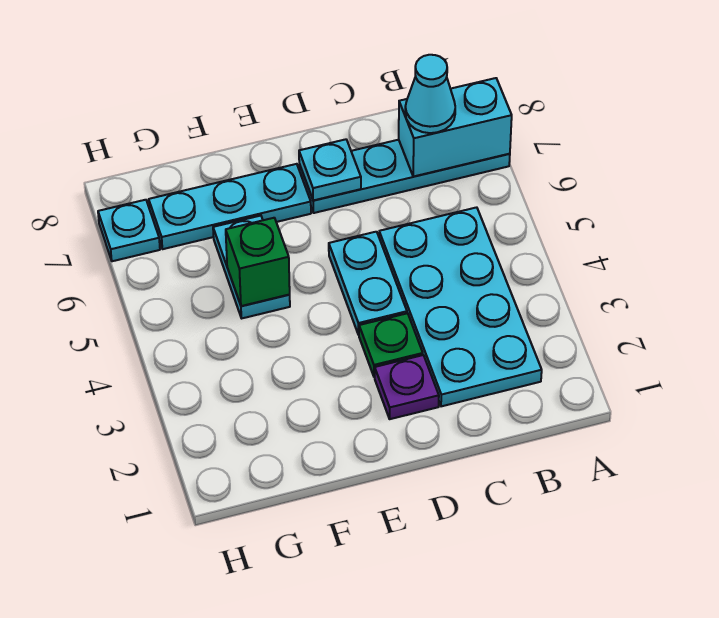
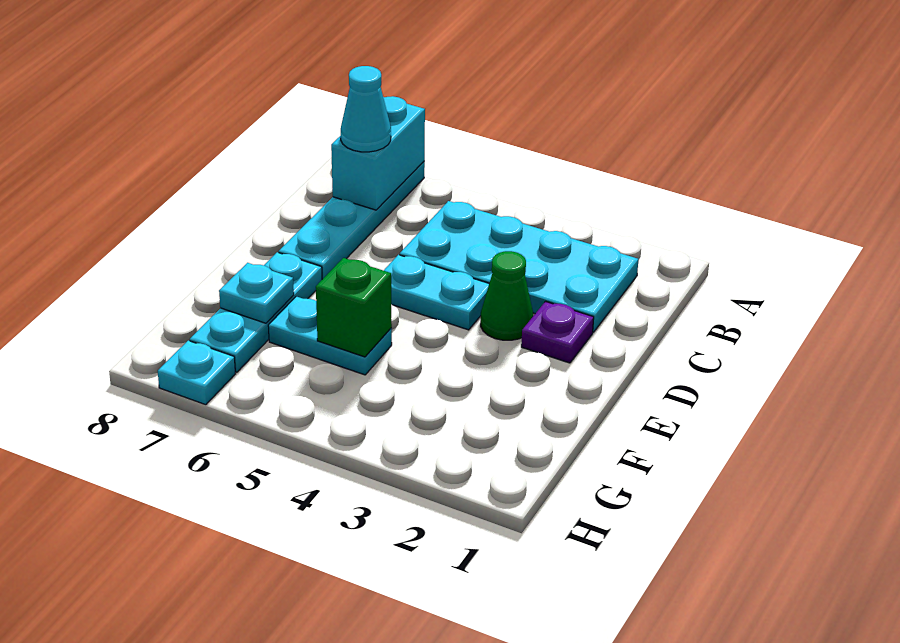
green 1x1 plate [359,313,423,377] -> green 1x1 cone [481,251,533,340]
cyan 1x1 plate [299,139,361,200] -> cyan 1x1 plate moved to [219,263,294,323]

